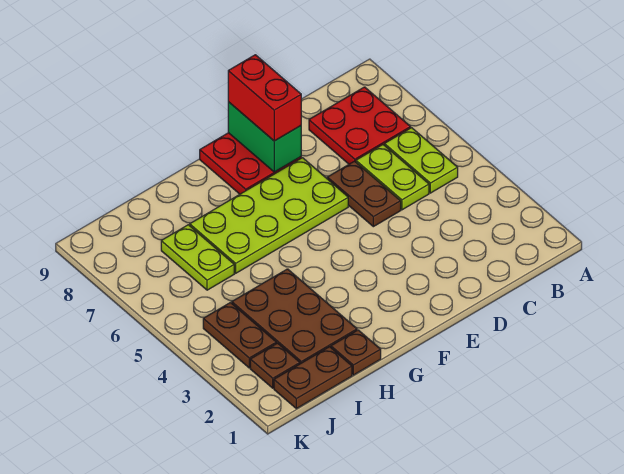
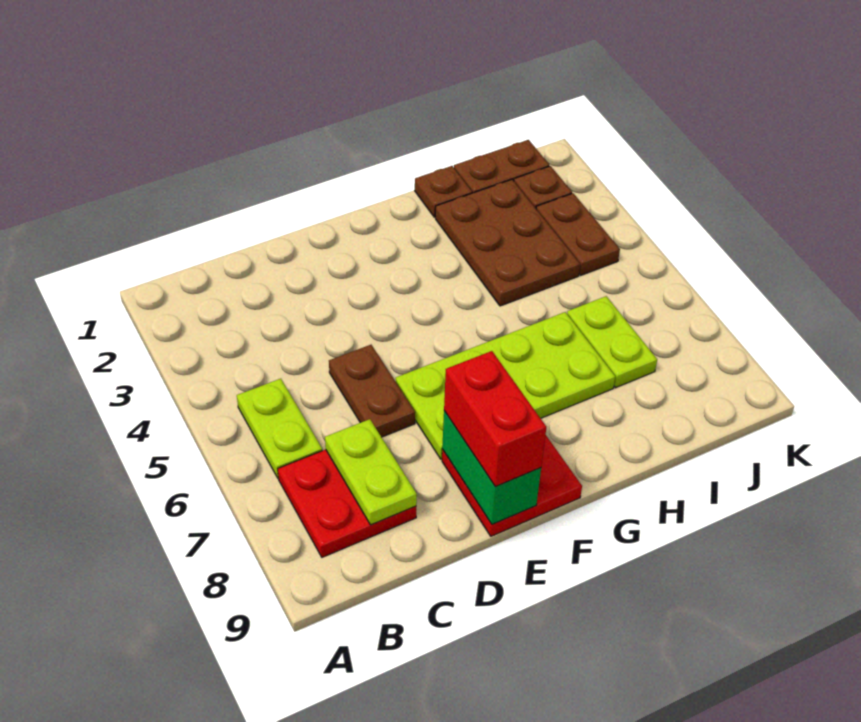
lime 1x2 plate [356,145,429,210] -> lime 1x2 plate moved to [325,419,417,525]

